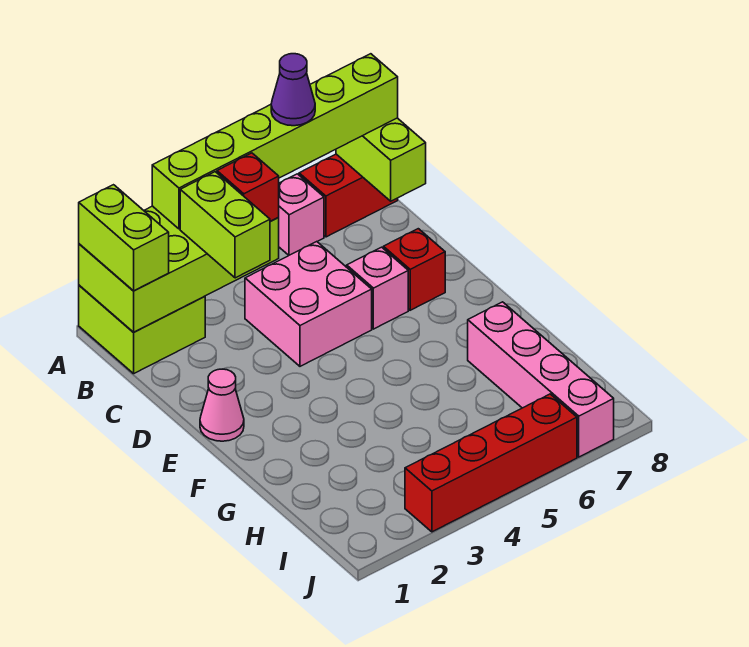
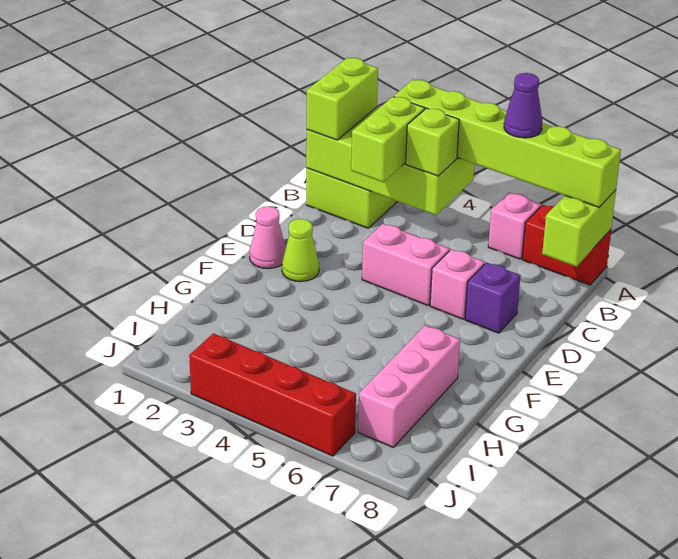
red 1x1 brick [217,153,279,221] -> lime 1x1 brick [406,108,459,176]
pink 2x2 brick [245,242,372,366] -> pink 1x2 brick [362,224,450,305]
red 1x1 brick [383,229,445,310] -> purple 1x1 brick [465,263,521,333]
none -> lime 1x1 cone [282,219,319,282]
pink 1x4 brick [468,302,614,457] -> pink 1x3 brick [358,326,460,447]

